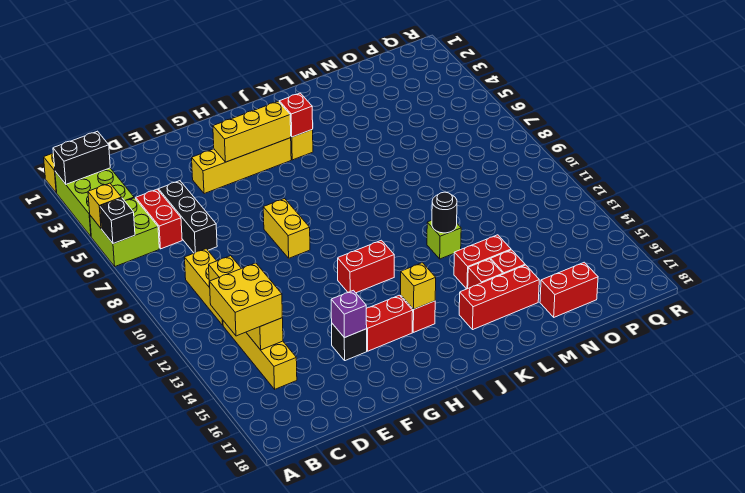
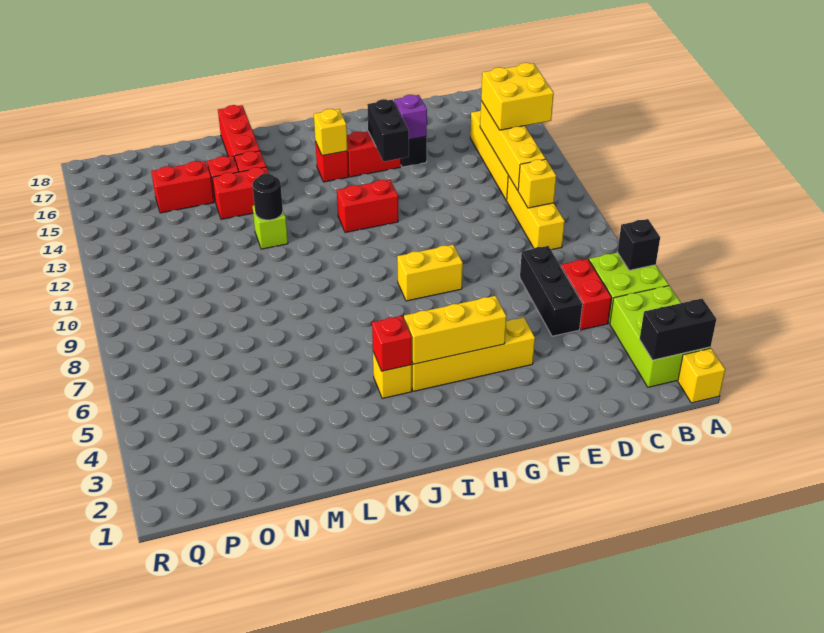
yellow 1x1 brick [88,183,122,229] -> yellow 1x1 brick moved to [518,159,556,208]
yellow 1x2 brick [263,199,310,258] -> yellow 1x2 brick turned to [397,245,463,301]
none -> black 1x2 brick [367,99,409,162]
red 1x3 brick [459,265,539,330] -> red 1x3 brick turned to [218,105,260,160]
red 1x2 brick [540,262,598,317] -> red 1x2 brick moved to [151,161,214,213]

